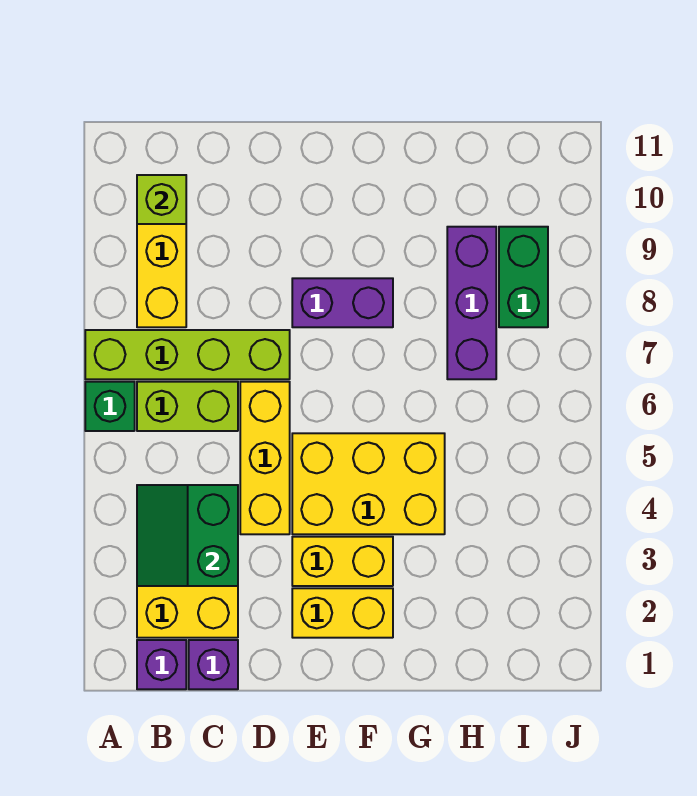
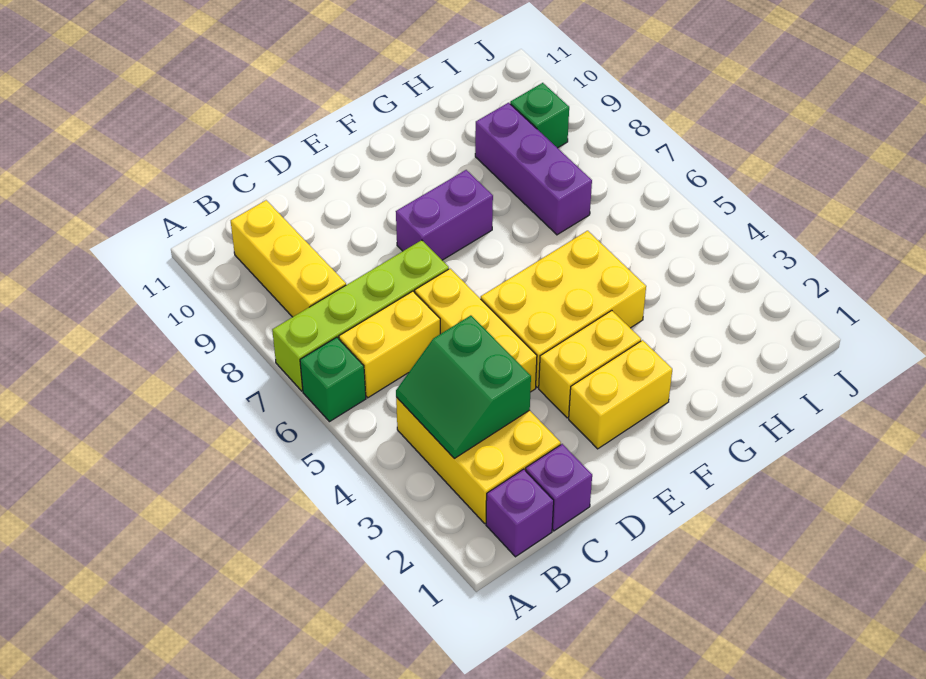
lime 1x2 brick [137,382,238,431] -> yellow 1x2 brick [339,291,440,398]
lime 1x1 brick [137,175,186,224] -> none
green 1x2 brick [499,227,548,327] -> green 1x1 brick [510,83,569,148]

